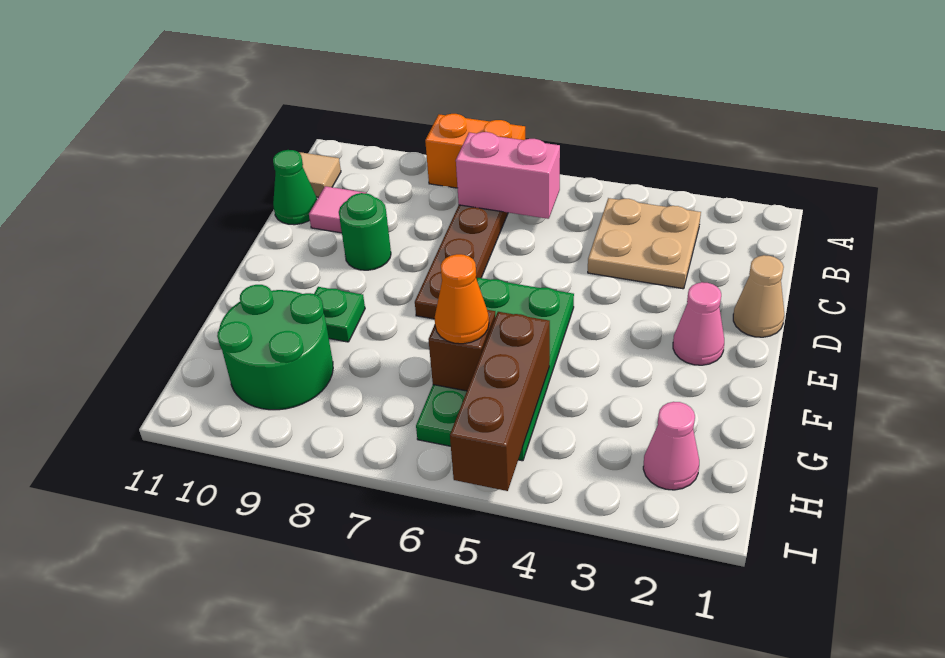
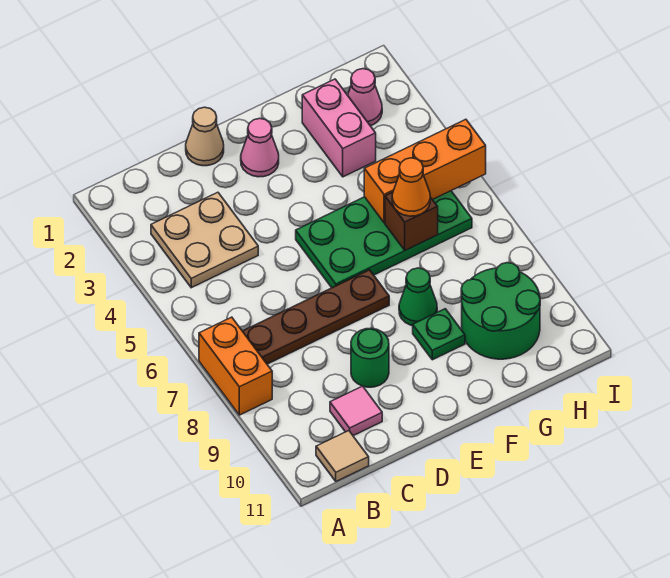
pink 1x2 brick [456,132,560,219] -> pink 1x2 brick moved to [302,79,376,177]
green 1x1 cone [273,150,317,225] -> green 1x1 cone moved to [399,268,437,326]
brown 1x3 brick [450,312,550,491] -> orange 1x3 brick [364,119,486,223]

